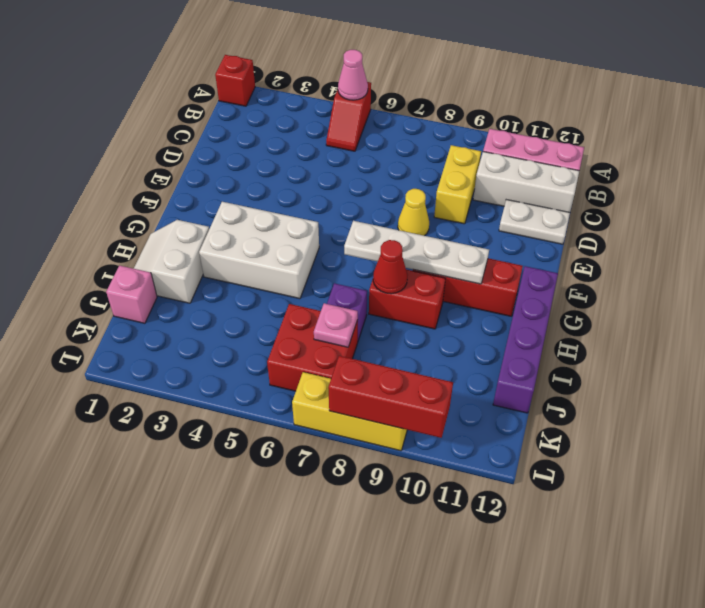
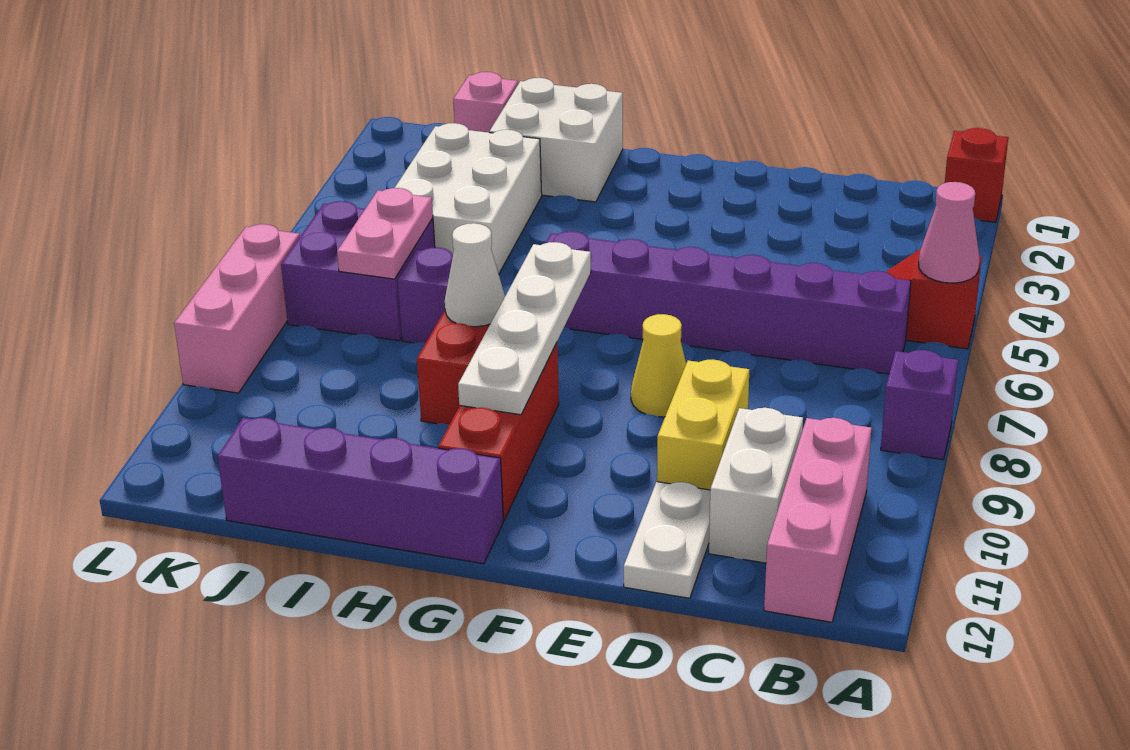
none -> purple 1x1 brick [881,350,958,460]
none -> purple 1x6 brick [546,231,911,374]
yellow 1x2 brick [434,145,481,224] -> yellow 1x2 brick turned to [657,359,749,490]
white 1x3 brick [473,152,579,212] -> white 1x2 brick [709,408,803,563]
white 2x3 brick [199,202,319,299] -> white 2x3 brick moved to [395,123,542,274]
white 2x2 slope [134,220,209,303] -> white 2x2 brick [489,78,623,202]
red 1x1 cone [373,240,407,294] -> white 1x1 cone [445,223,505,327]
red 2x2 brick [267,304,358,391] -> purple 2x2 brick [281,201,435,341]
pink 1x1 plate [314,303,358,347] -> pink 1x2 plate [337,188,433,279]
yellow 1x3 brick [292,372,407,451] -> pink 1x3 brick [174,224,300,393]
red 1x3 brick [328,356,453,438] -> none

